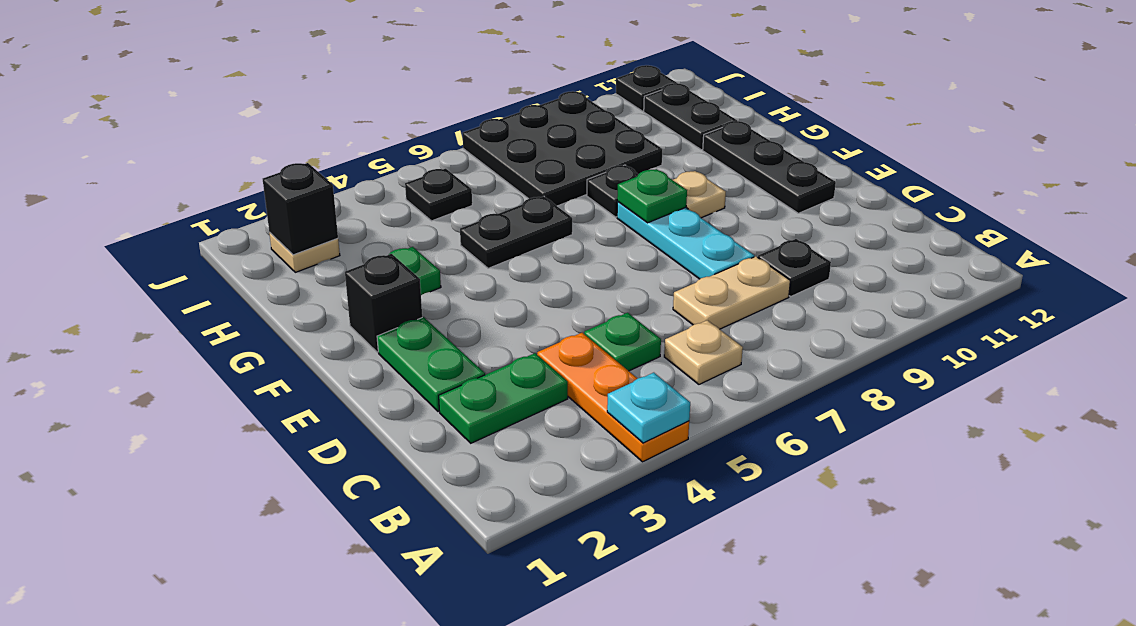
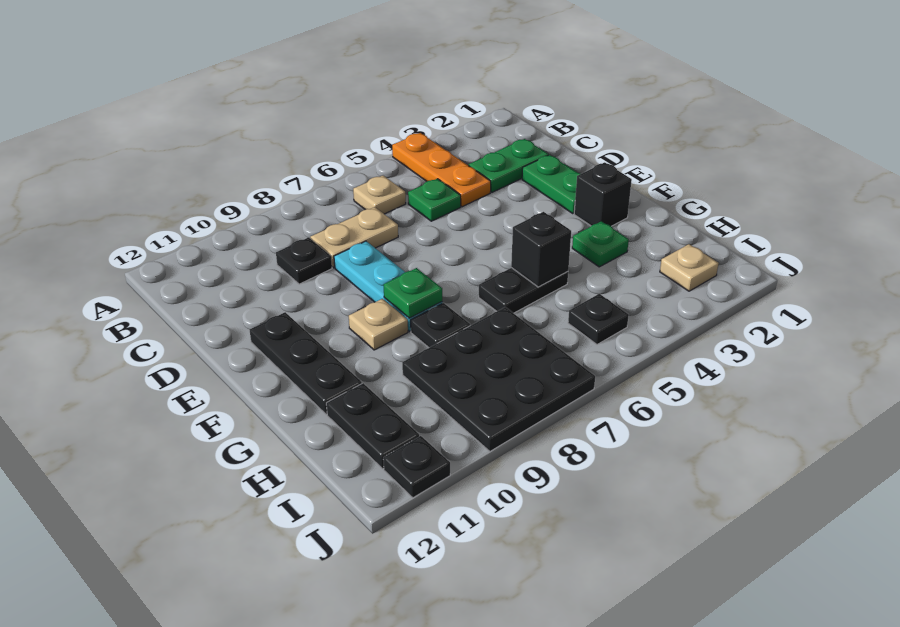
cyan 1x1 plate [607,373,690,443] -> none
black 1x1 brick [263,163,338,255] -> black 1x1 brick moved to [511,212,571,287]

